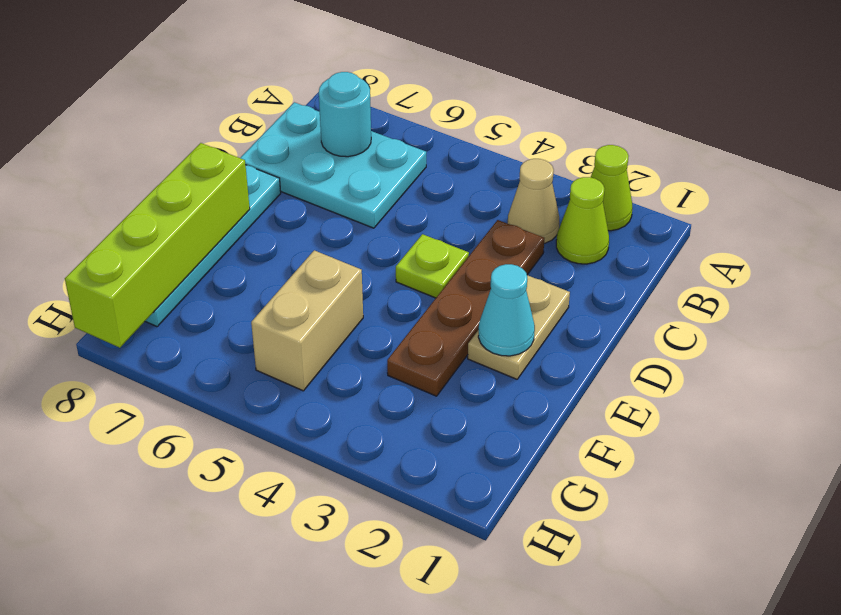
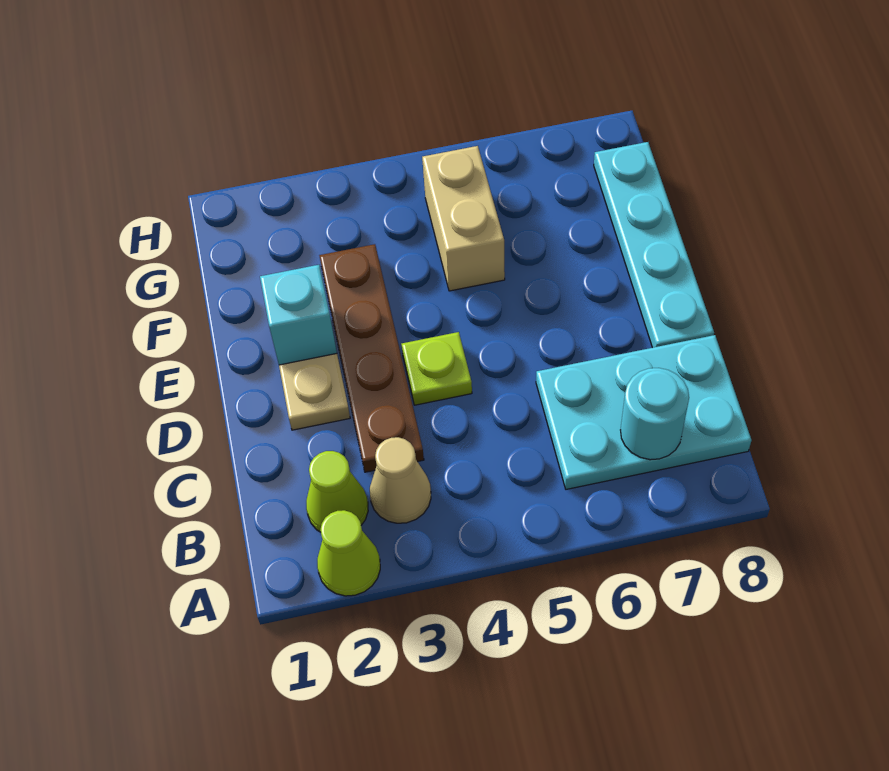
cyan 1x1 cone [478,264,535,356] -> cyan 1x1 brick [260,265,337,365]
lime 1x4 brick [65,143,250,348] -> none

